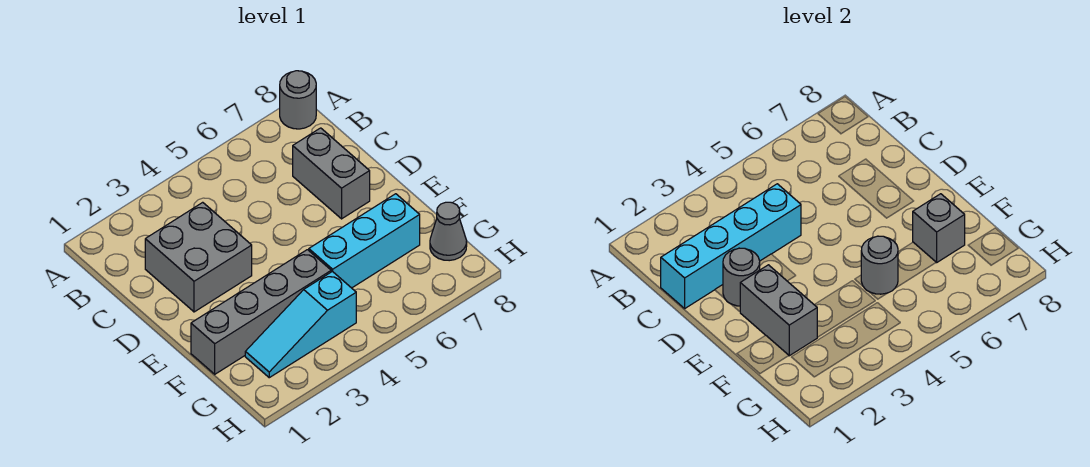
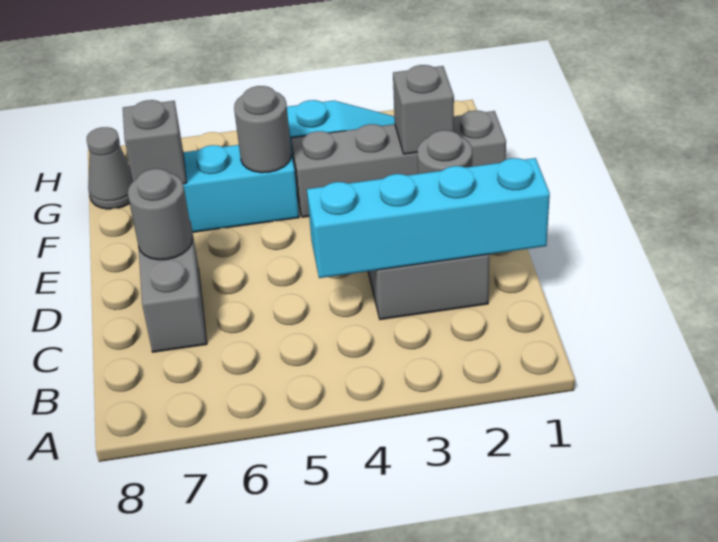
grey 1x1 round brick [280,71,316,129] -> grey 1x1 round brick moved to [128,169,192,260]
grey 1x2 brick [740,265,817,356] -> grey 1x1 brick [393,65,454,154]

